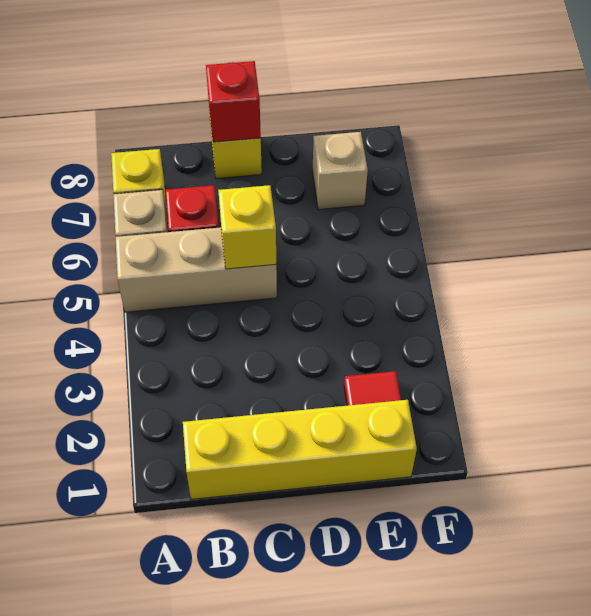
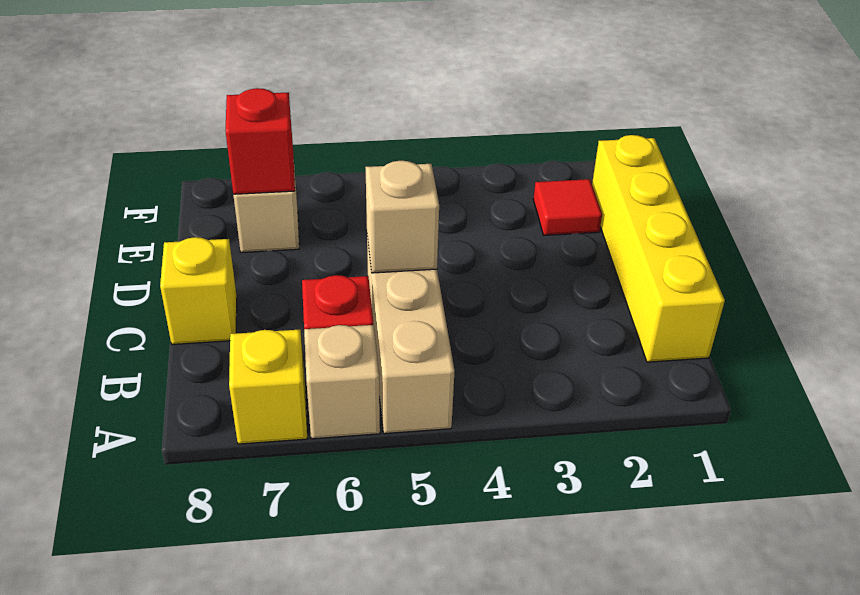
yellow 1x1 brick [218,185,276,269] -> tan 1x1 brick [365,161,439,273]
red 1x1 brick [206,61,261,142] -> red 1x1 brick moved to [225,88,295,194]

